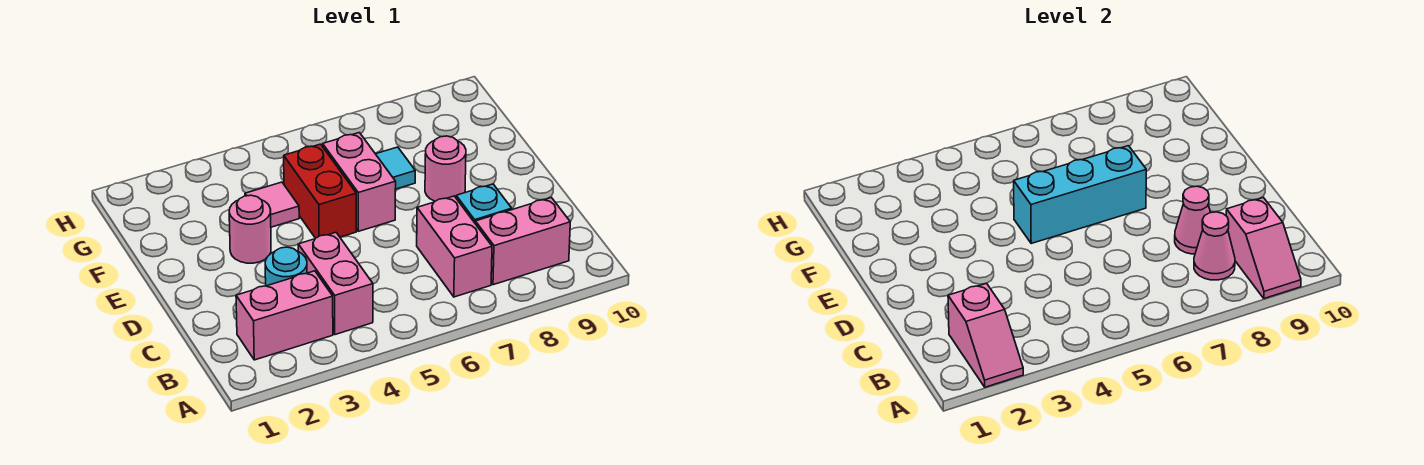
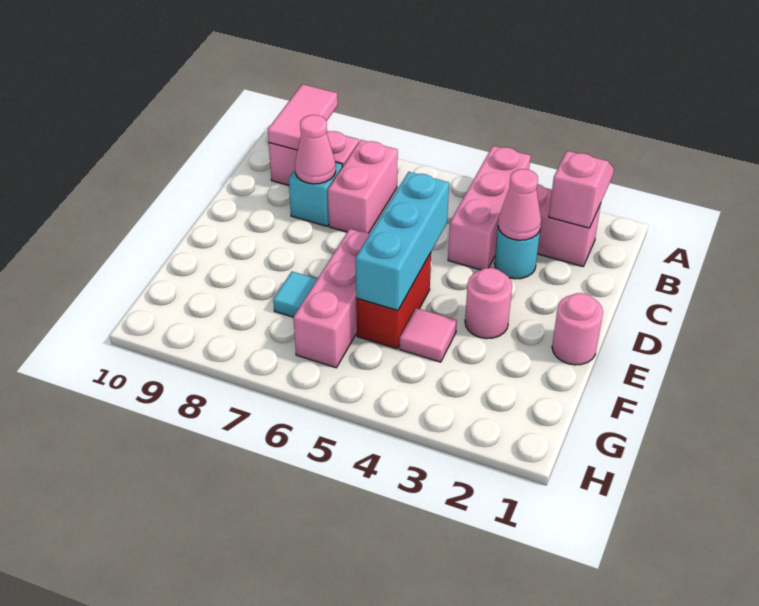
pink 1x2 slope [1226,198,1301,298] -> pink 1x2 tile [268,84,338,150]
pink 1x2 brick [298,233,373,335] -> pink 1x3 brick [448,146,531,270]
pink 1x1 cone [1194,212,1235,280] -> pink 1x1 cone moved to [498,169,541,240]
cyan 1x3 brick [1014,146,1146,243] -> cyan 1x3 brick turned to [356,172,449,310]
pink 1x2 brick [323,133,396,231] -> pink 1x3 brick [293,229,370,368]
pink 1x1 round brick [425,136,466,201] -> pink 1x1 round brick moved to [552,293,603,365]

